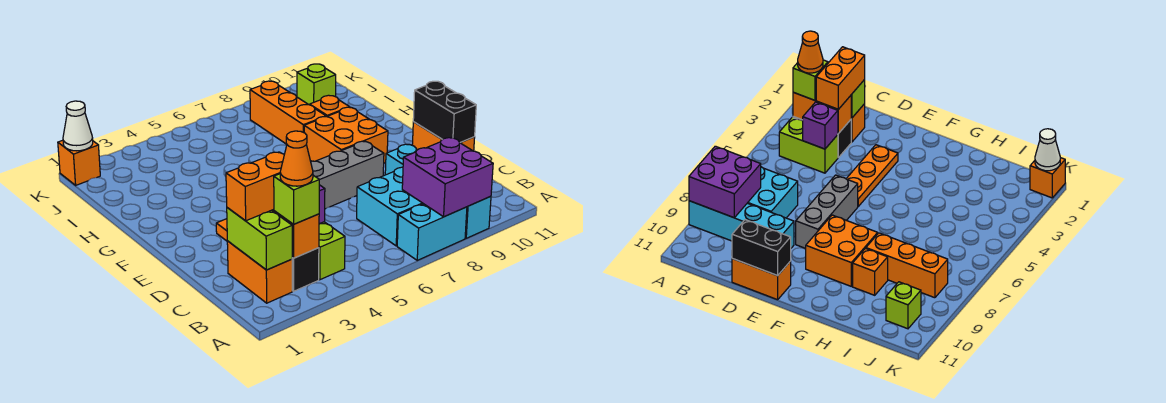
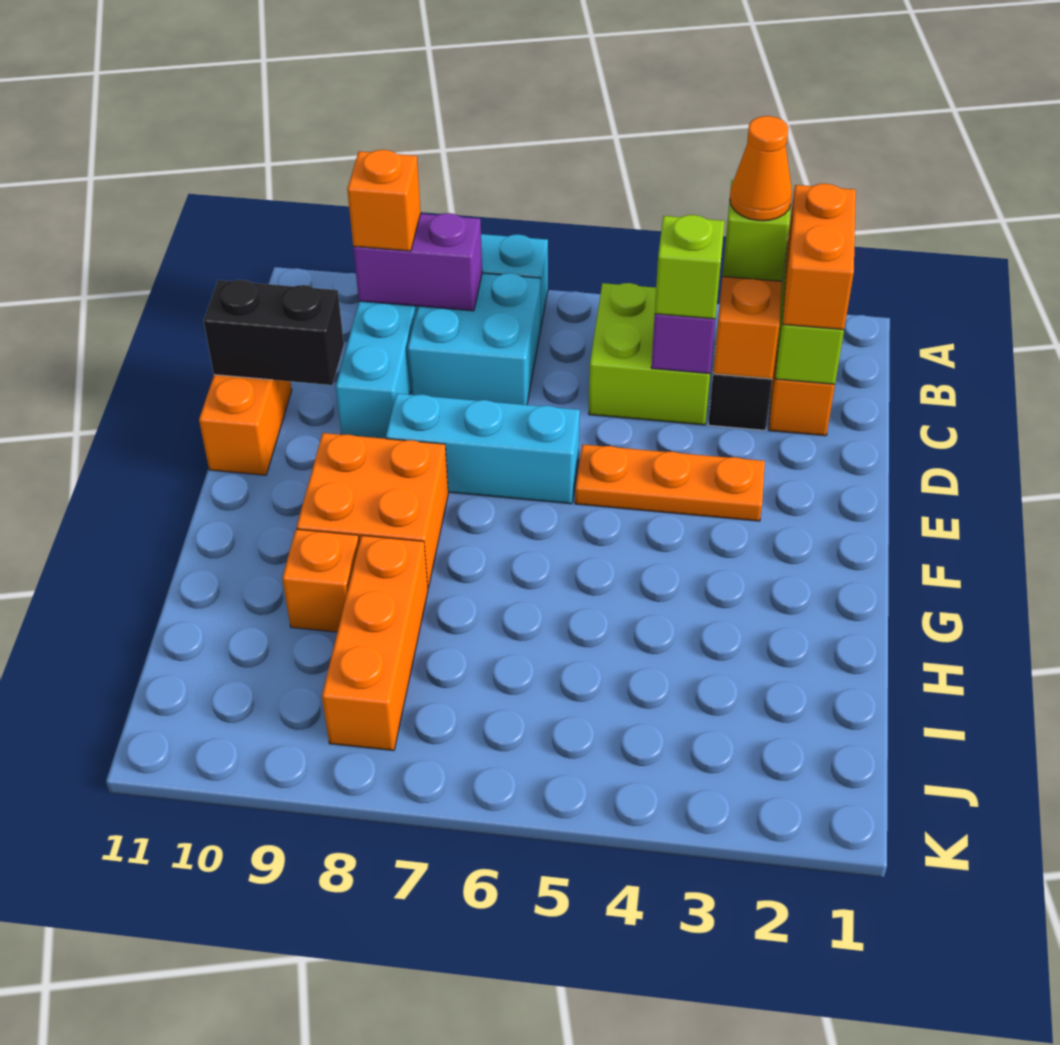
purple 2x2 brick [402,138,493,217] -> purple 1x2 brick [353,213,482,311]
lime 1x2 brick [319,222,345,280] -> lime 2x2 brick [589,283,710,425]
orange 1x2 brick [226,152,284,221] -> orange 1x2 brick turned to [783,184,856,330]
black 1x2 brick [413,81,476,143] -> black 1x2 brick turned to [204,280,344,385]
grey 1x3 brick [311,141,384,209] -> cyan 1x3 brick [386,394,580,504]
lime 1x1 brick [297,64,336,105] -> lime 1x1 brick moved to [655,215,725,319]
orange 1x1 brick [58,140,100,185] -> orange 1x1 brick moved to [347,150,421,251]
white 1x1 cone [63,101,93,151] -> none

